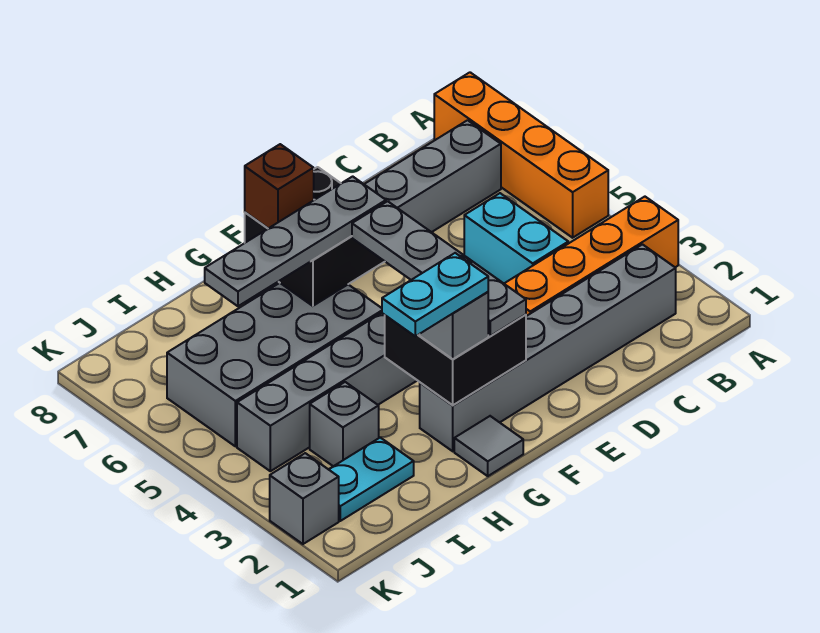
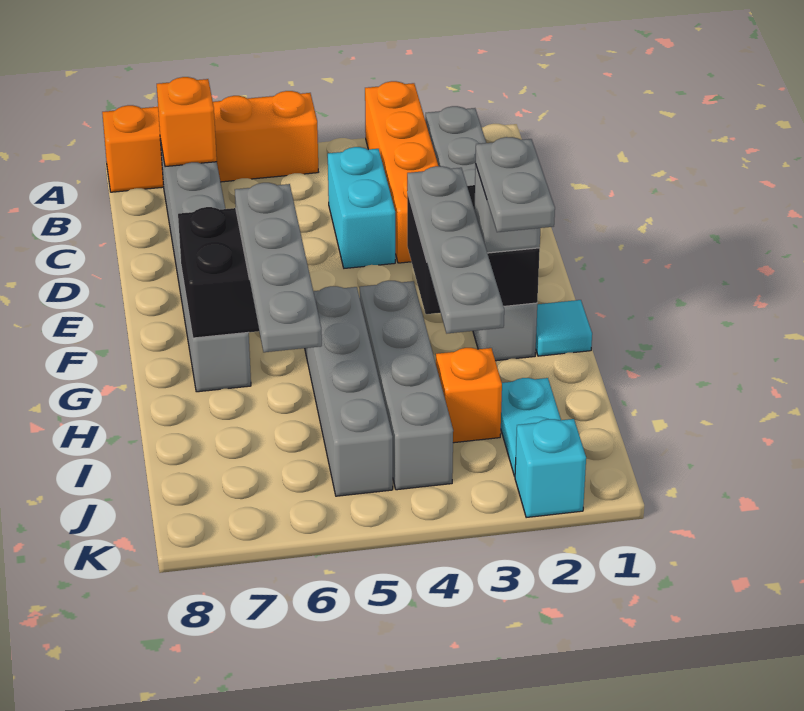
none -> orange 1x1 brick [157,77,217,167]
cyan 1x2 brick [464,193,568,283] -> cyan 1x2 brick turned to [328,147,395,268]
grey 1x4 plate [352,201,526,336] -> grey 1x4 plate turned to [407,166,504,333]
grey 1x1 tile [454,416,523,476] -> cyan 1x1 tile [536,300,592,356]
cyan 1x2 plate [382,253,488,336] -> grey 1x2 plate [475,137,555,232]
grey 2x4 brick [167,283,382,446] -> grey 1x4 brick [305,286,393,496]
brown 1x1 brick [245,144,314,228] -> none
grey 1x1 brick [310,382,379,466] -> orange 1x1 brick [436,348,502,443]
grey 1x1 brick [270,453,339,544] -> cyan 1x1 brick [515,419,586,518]

